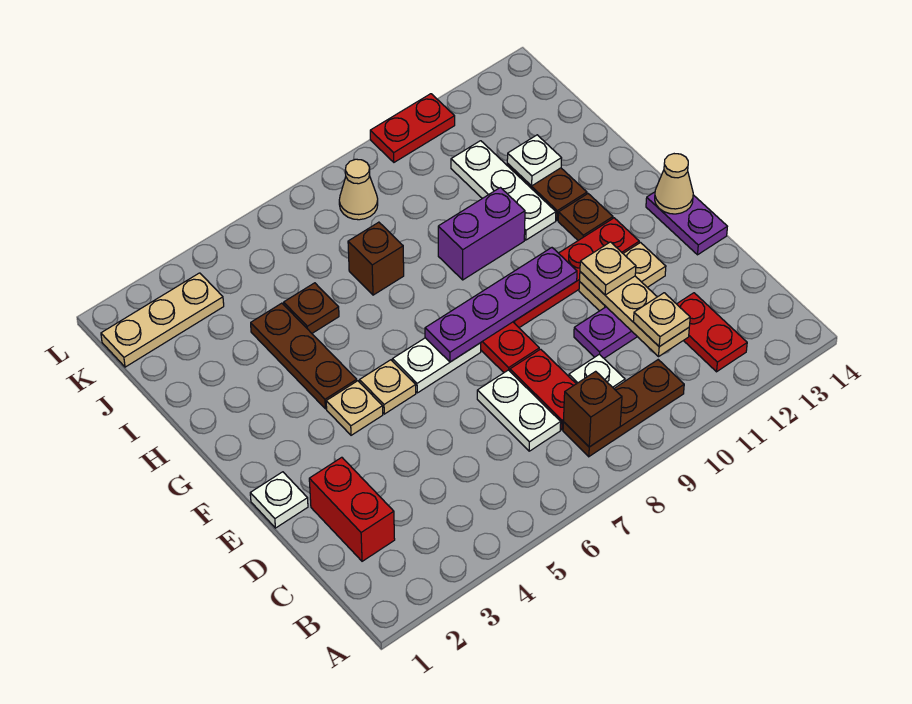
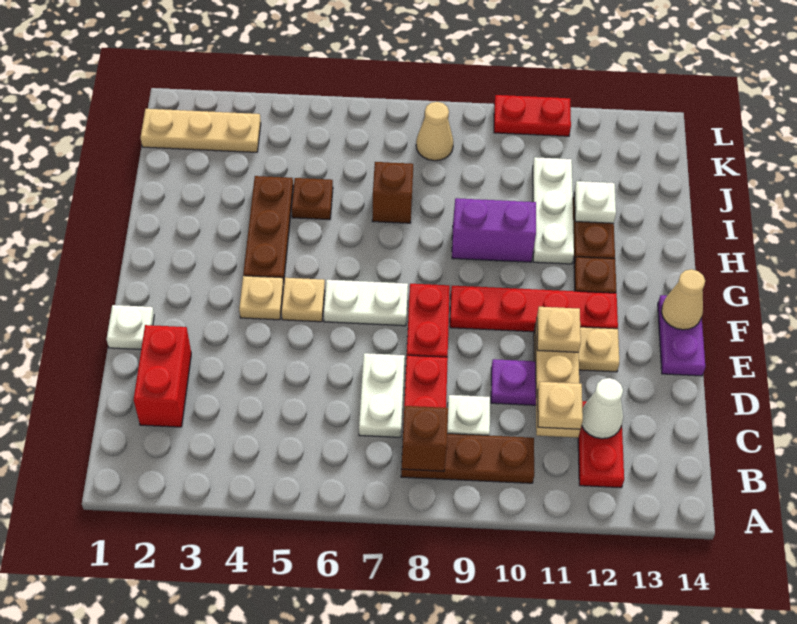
none -> white 1x1 cone [582,378,623,439]
purple 1x4 plate [425,248,577,362] -> none

